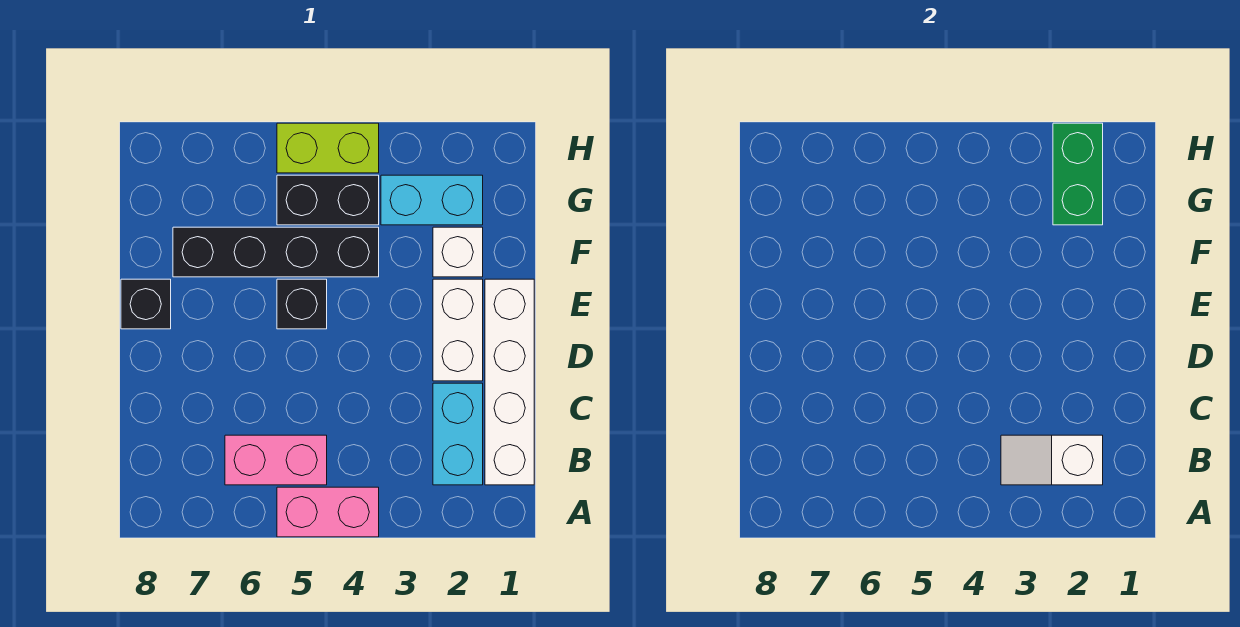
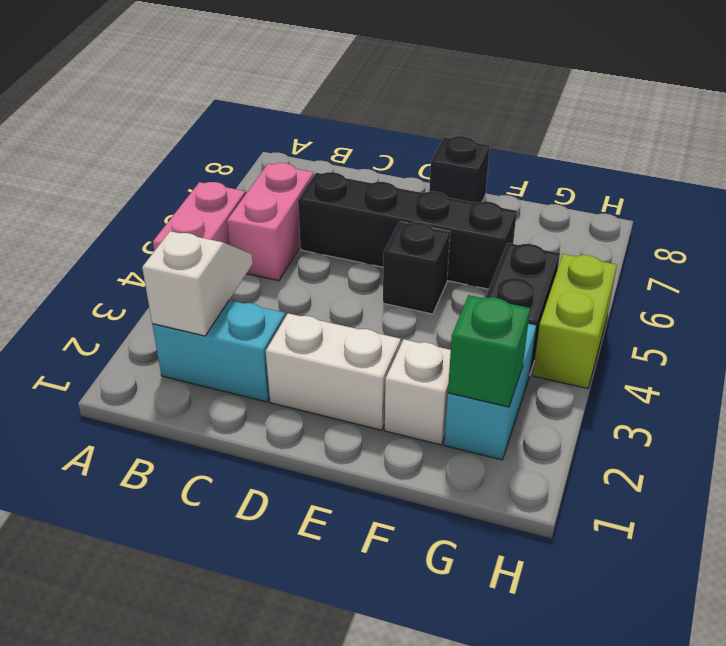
white 1x4 brick [485,279,534,485] -> none
black 1x4 brick [173,227,379,277] -> black 1x4 brick turned to [298,172,517,289]
green 1x2 brick [1053,123,1103,225] -> green 1x1 brick [448,295,530,407]

